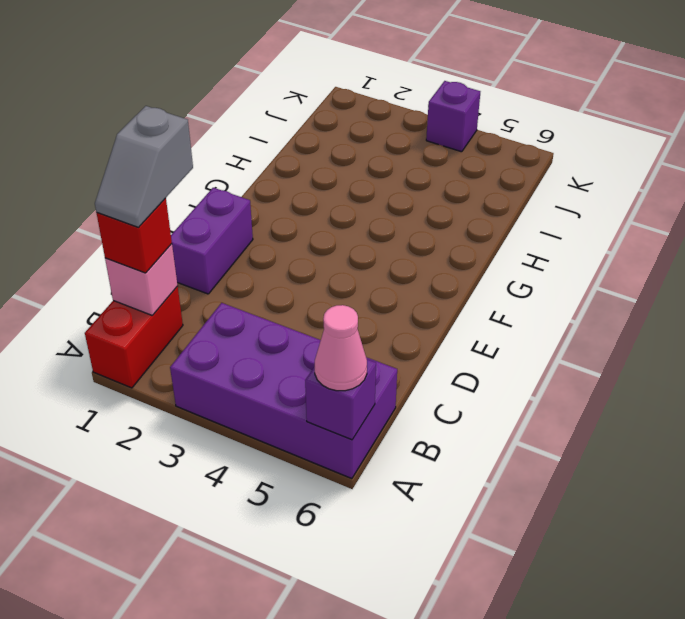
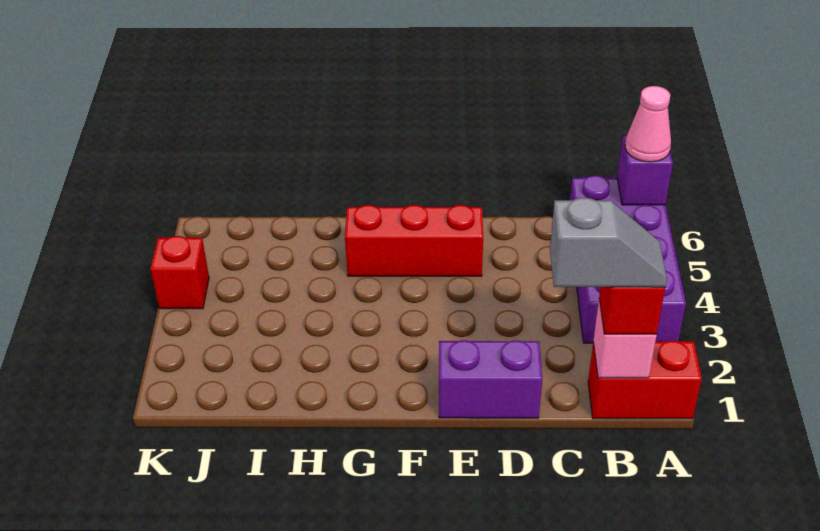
none -> red 1x3 brick [345,205,483,276]
purple 1x1 brick [426,81,480,152] -> red 1x1 brick [150,236,209,309]

